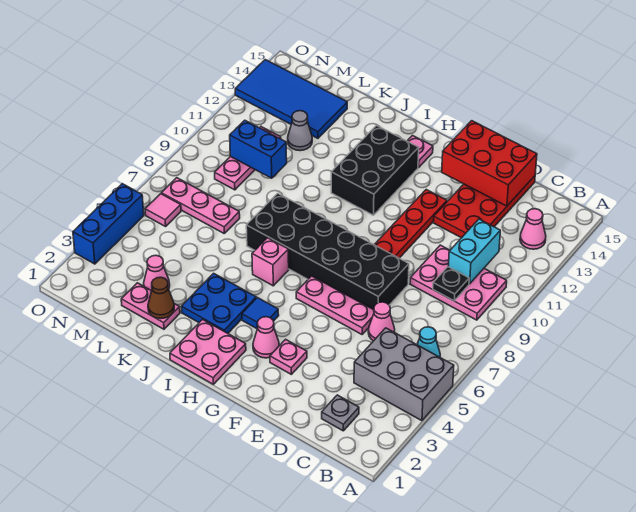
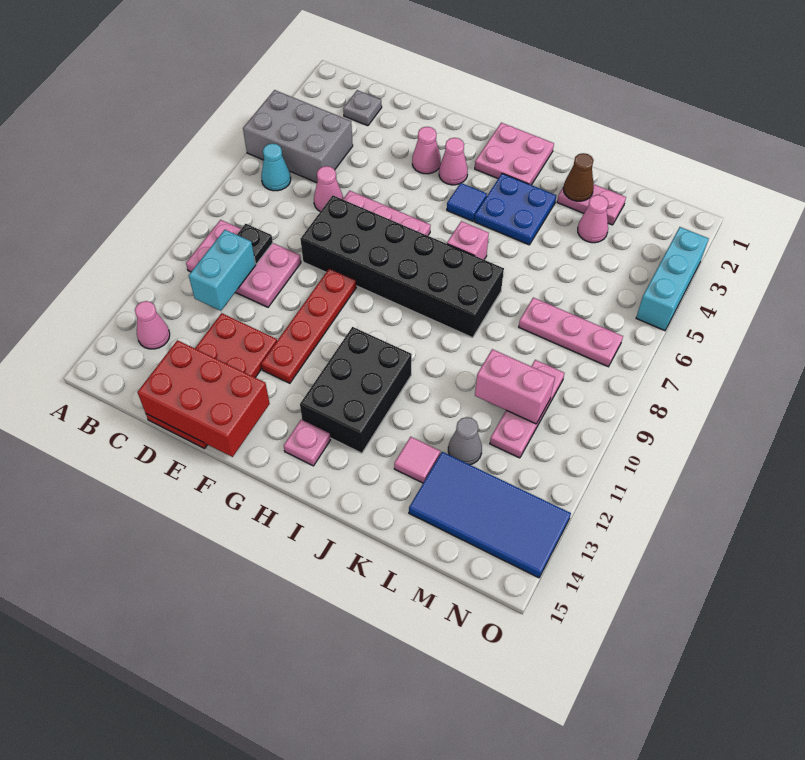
pink 1x1 plate [270,339,307,374] -> pink 1x1 cone [412,127,441,174]
blue 1x2 brick [230,120,287,178] -> pink 1x2 brick [475,349,555,424]
pink 1x1 tile [145,194,181,226] -> pink 1x1 tile moved to [394,437,440,483]
blue 1x3 brick [73,184,144,264] -> cyan 1x3 brick [636,227,709,331]

